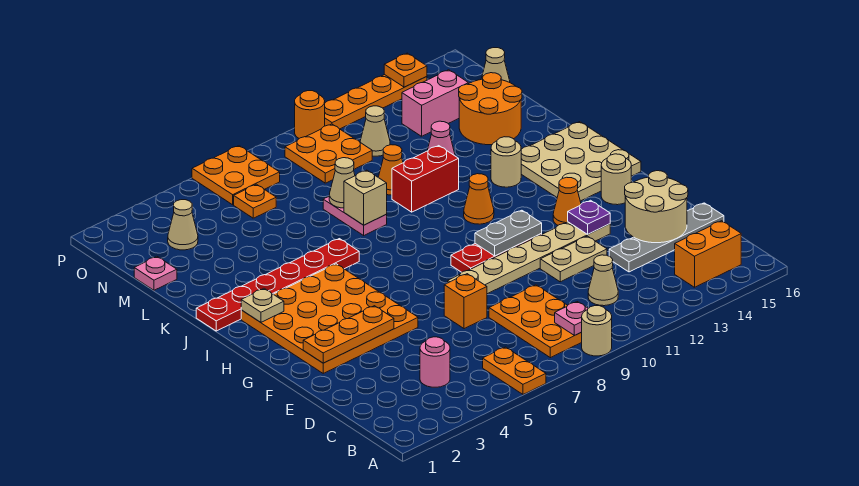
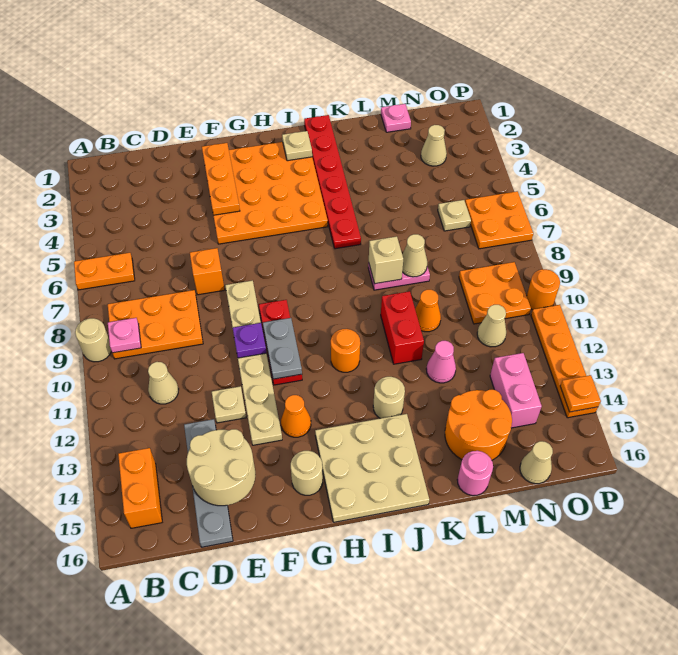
pink 1x1 round brick [420,337,450,387] -> pink 1x1 round brick moved to [457,451,493,496]
tan 1x2 plate [540,236,607,282] -> tan 1x1 plate [212,386,246,423]
purple 1x1 plate [568,200,610,234] -> purple 1x1 plate moved to [233,323,266,358]
orange 1x1 cone [464,174,494,224] -> orange 1x1 round brick [331,329,360,372]
orange 1x1 plate [234,184,276,218] -> tan 1x1 plate [438,200,471,231]

